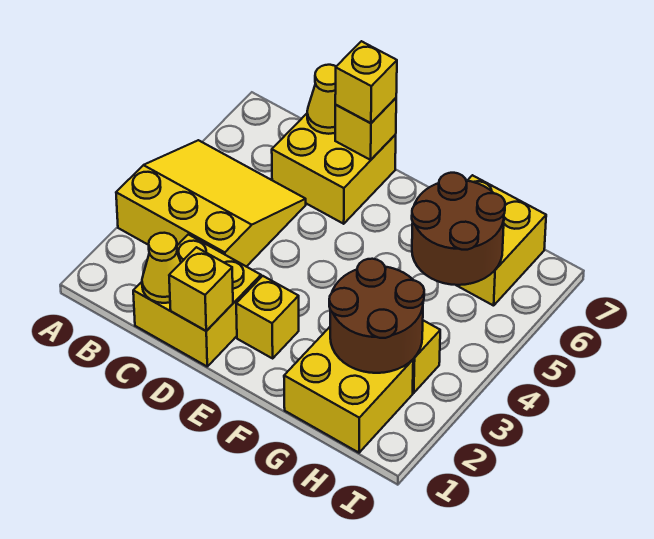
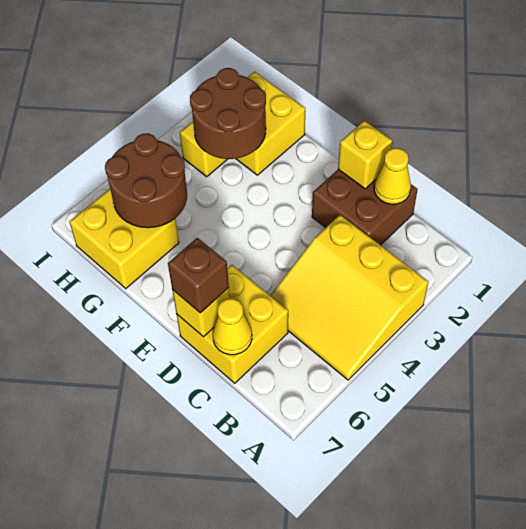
yellow 2x2 brick [133,234,261,366] -> brown 2x2 brick [312,169,418,245]
yellow 1x1 brick [335,41,397,123] -> brown 1x1 brick [168,238,229,313]
yellow 1x1 brick [236,276,299,358] -> none

